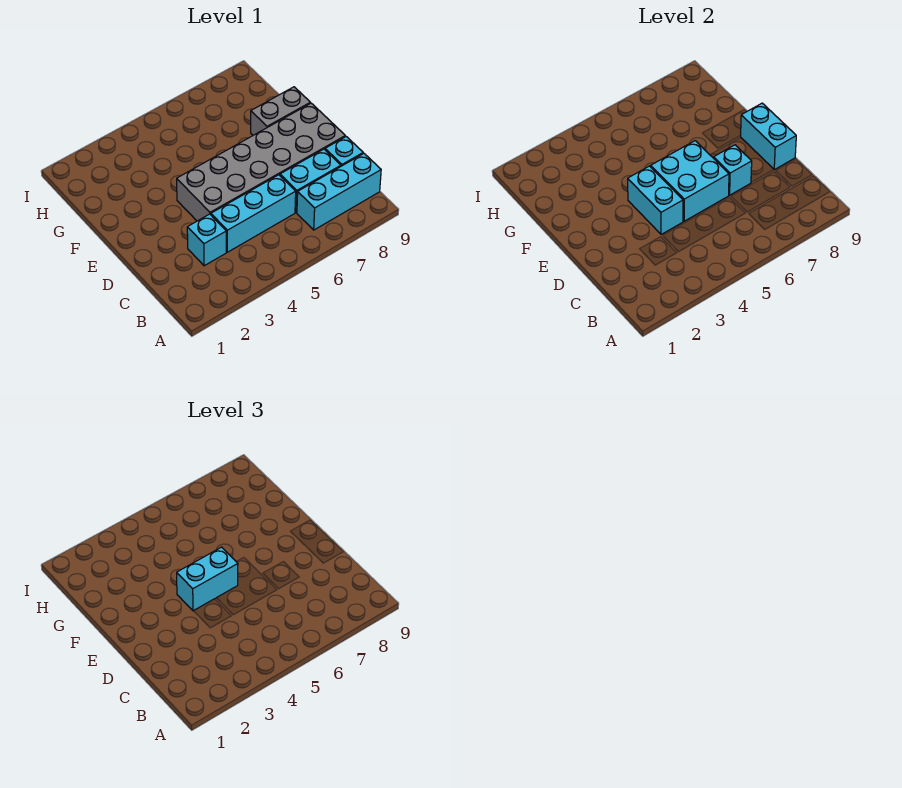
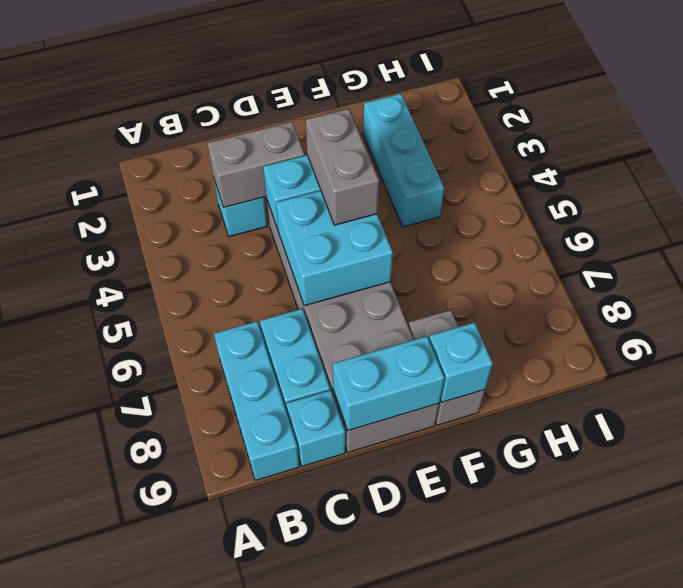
none -> grey 1x2 brick [207,122,305,207]
cyan 1x3 brick [211,175,296,252] -> cyan 1x3 brick moved to [363,94,444,227]
cyan 1x1 brick [714,145,752,195] -> cyan 1x1 brick moved to [429,322,493,402]
cyan 1x2 brick [177,547,238,611] -> grey 1x2 brick [306,109,379,225]

